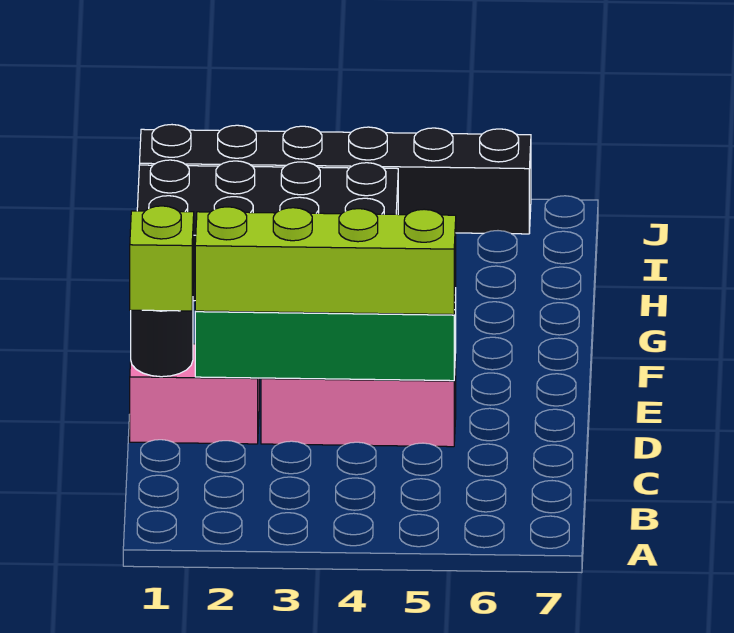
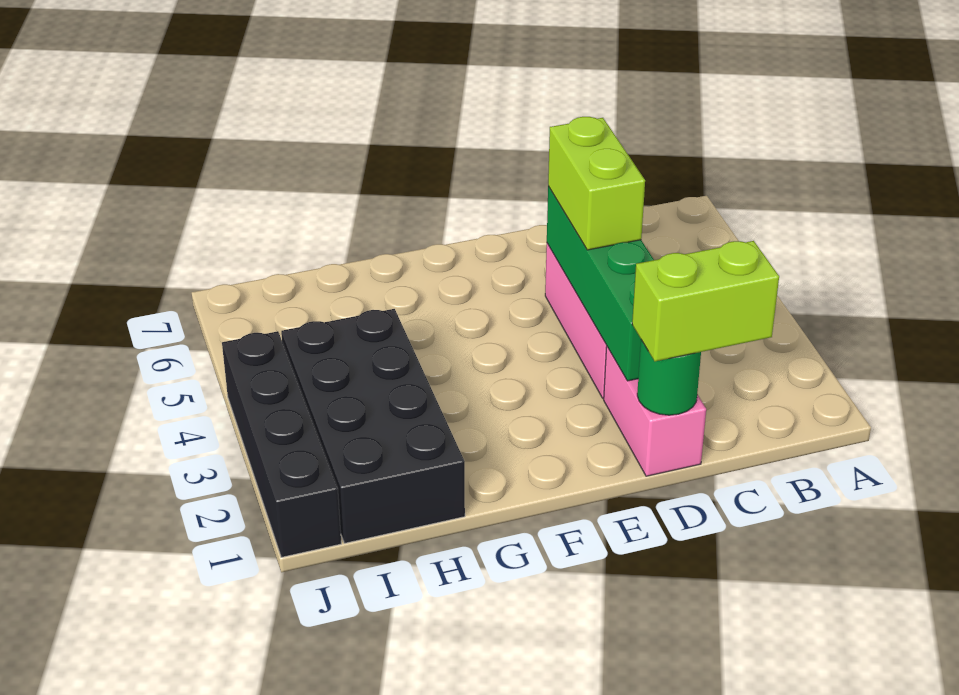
black 1x1 round brick [131,304,193,377] -> green 1x1 round brick [637,340,701,415]
lime 1x1 brick [130,206,194,311] -> lime 1x2 brick [632,241,779,361]
lime 1x4 brick [195,207,456,315] -> lime 1x2 brick [548,117,645,250]
black 1x6 brick [140,125,531,234] -> black 1x4 brick [222,331,341,557]

